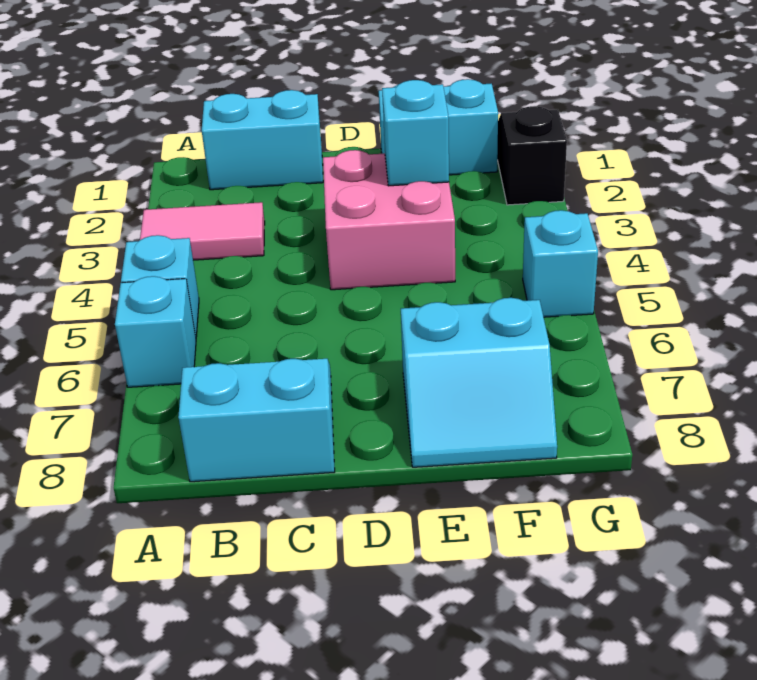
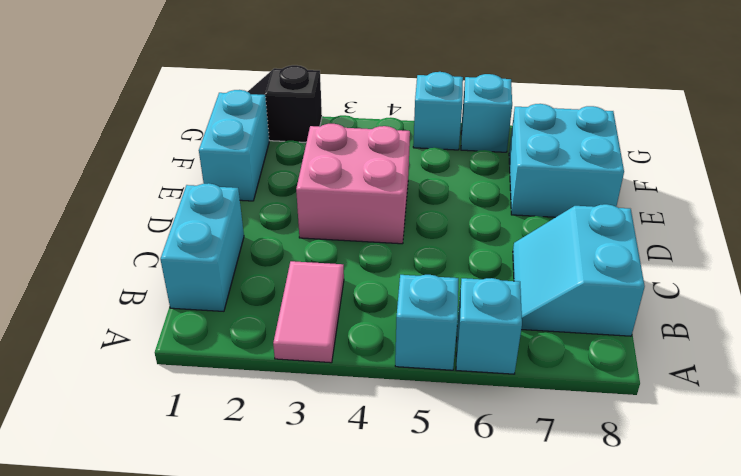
cyan 1x1 brick [382,80,449,186] -> cyan 1x1 brick moved to [461,74,512,152]
cyan 2x2 slope [401,298,557,467] -> cyan 2x2 brick [509,104,624,217]

